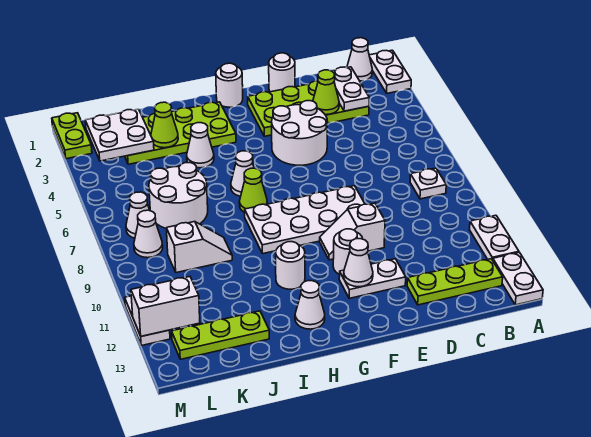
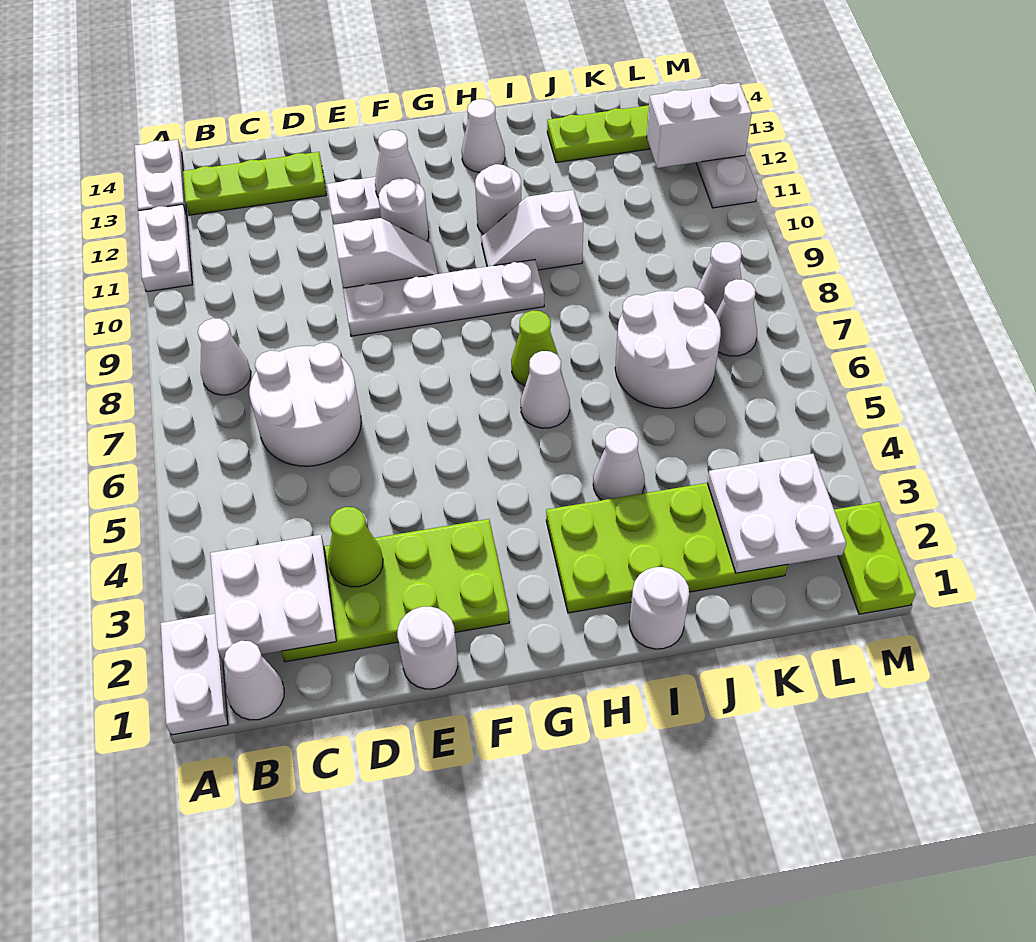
white 1x1 plate [410,168,446,199] -> white 1x1 cone [198,318,251,395]
white 1x2 plate [332,67,369,111] -> white 2x2 plate [210,535,336,661]
white 2x2 round brick [272,101,327,165] -> white 2x2 round brick moved to [249,343,361,466]
white 2x4 plate [245,186,365,254] -> white 1x4 plate [343,260,544,336]
white 1x1 round brick [216,63,243,107] -> white 1x1 round brick moved to [629,567,689,649]
lime 1x1 cone [151,102,178,148] -> none
white 1x2 slope [166,222,232,273] -> white 1x2 slope moved to [481,190,583,270]

